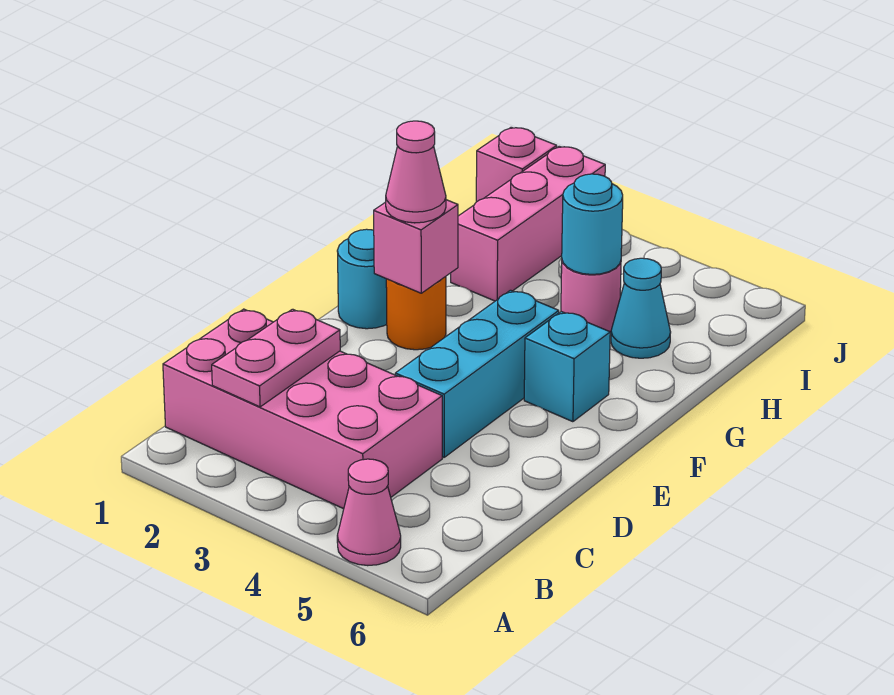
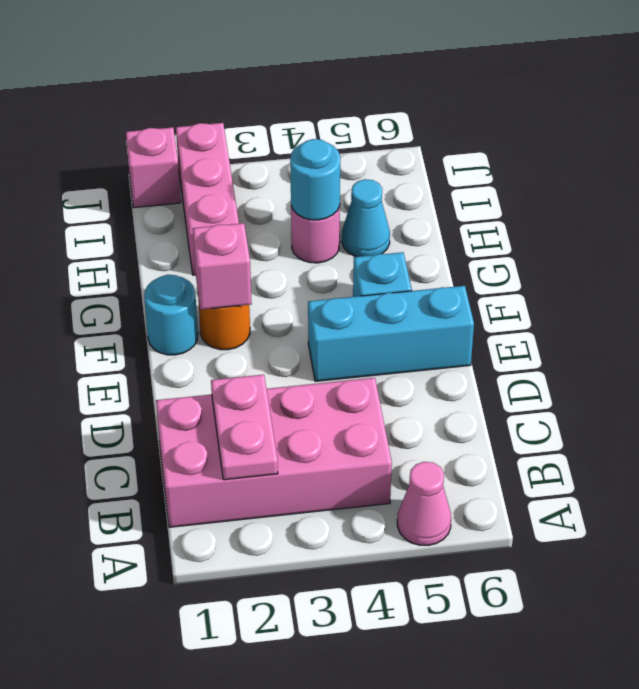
cyan 1x3 brick [395,290,559,457] -> cyan 1x3 brick turned to [308,286,474,381]
pink 1x1 cone [386,121,446,223] -> none

